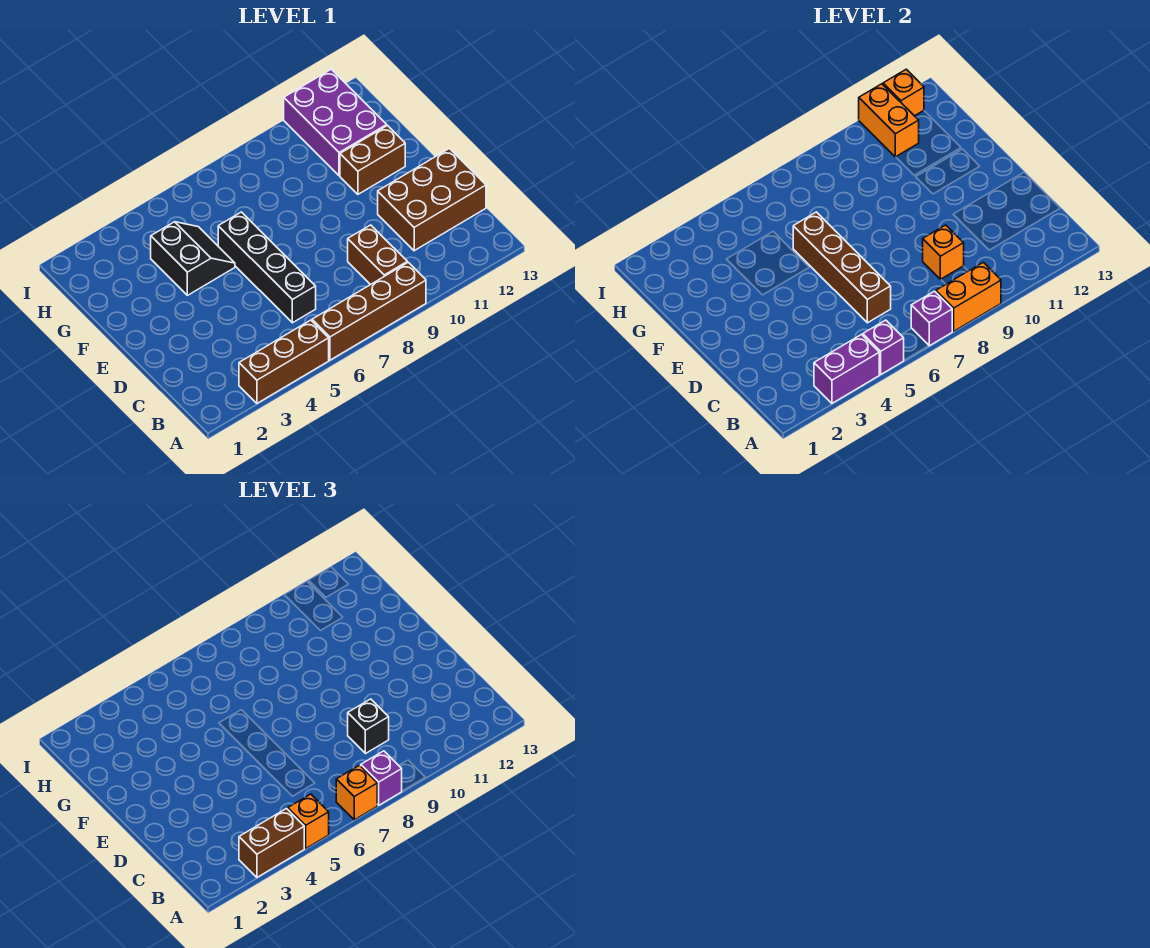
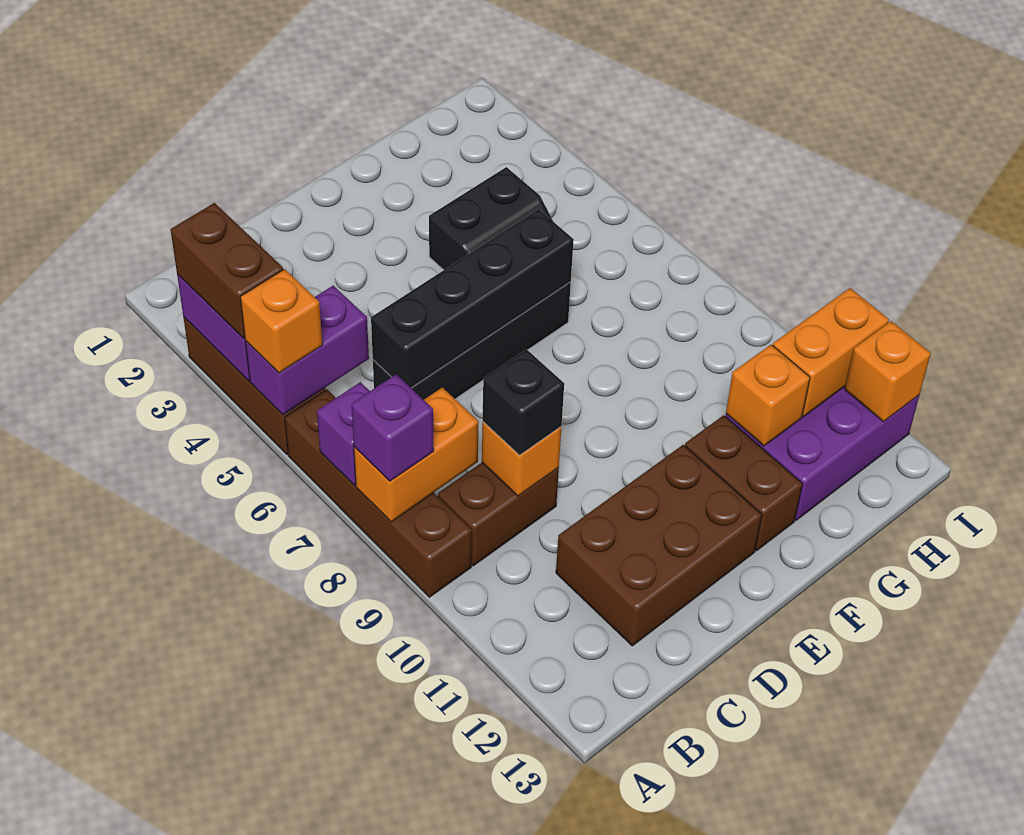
purple 1x1 brick [863,320,904,375] -> purple 1x2 brick [246,286,369,415]
orange 1x1 brick [336,765,377,820] -> orange 1x1 brick moved to [726,345,810,446]
orange 1x2 brick [936,262,1001,331] -> orange 1x2 brick turned to [354,387,479,522]
brown 1x4 brick [793,212,891,323] -> black 1x4 brick [371,209,574,388]
brown 2x3 brick [378,149,486,251] -> brown 2x3 brick turned to [556,445,762,646]

